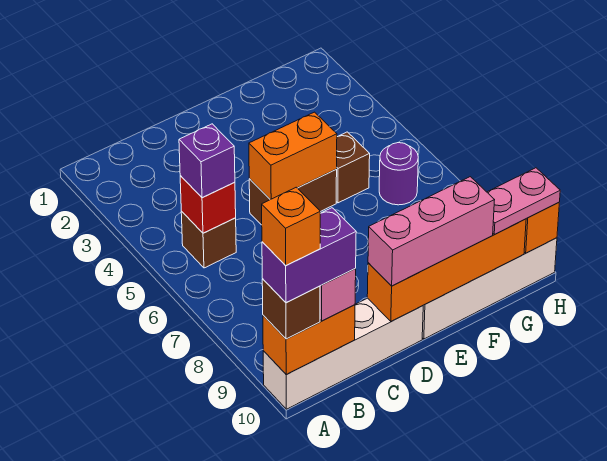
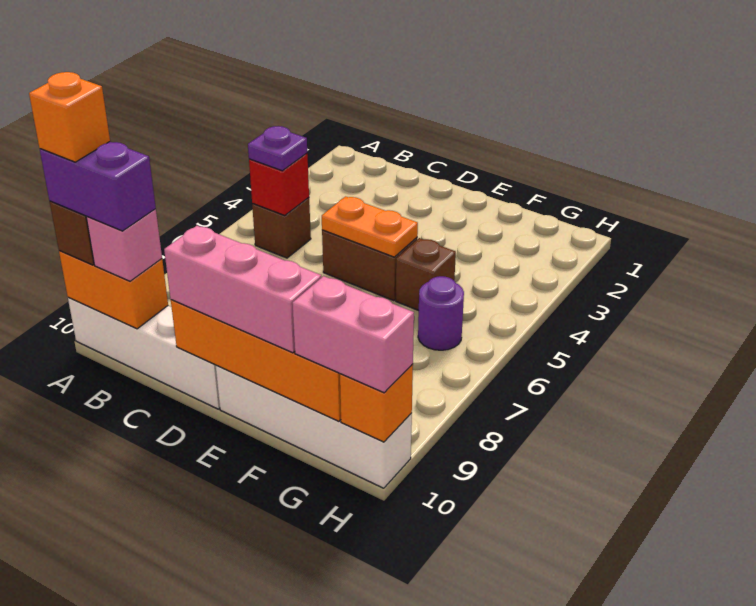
purple 1x1 brick [179,124,235,198] -> purple 1x1 plate [248,126,307,171]
orange 1x2 brick [249,112,337,200] -> orange 1x2 plate [322,196,418,257]
pink 1x2 plate [487,168,560,234] -> pink 1x2 brick [292,276,414,393]

